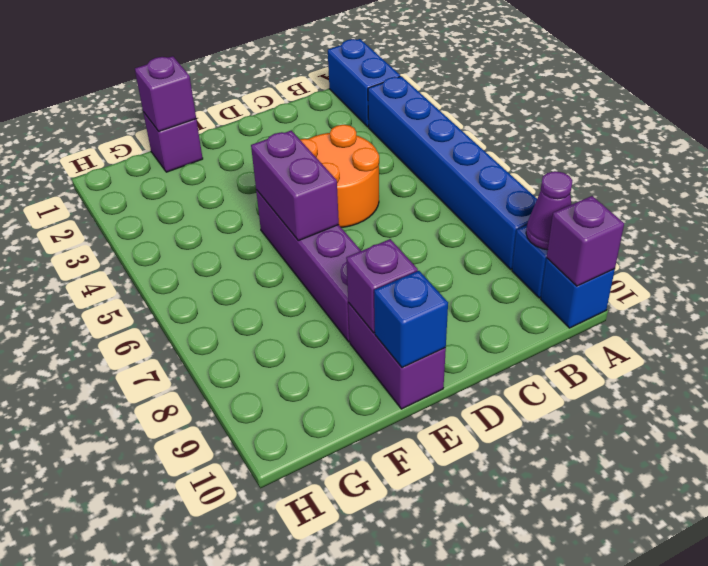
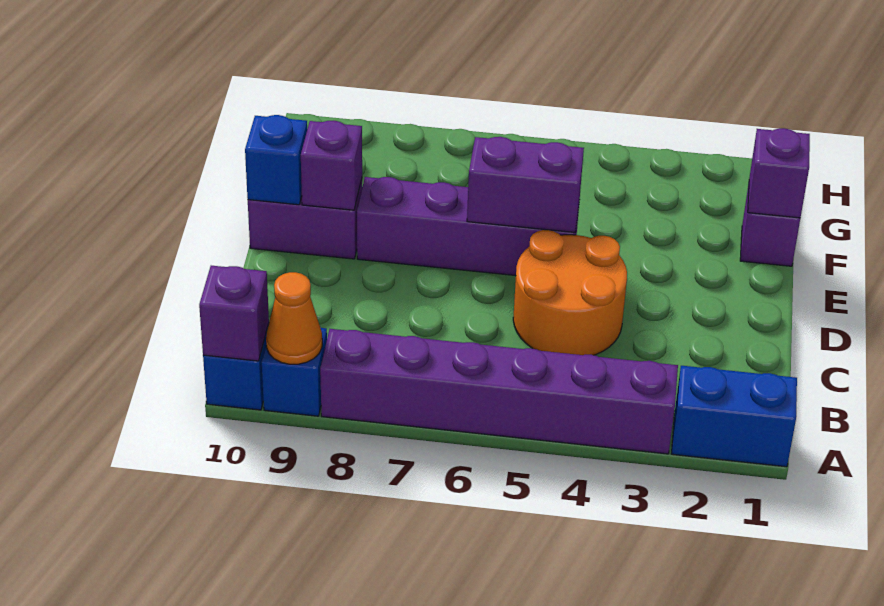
blue 1x6 brick [368,76,537,269] -> purple 1x6 brick [320,329,678,454]
purple 1x1 cone [526,171,572,250] -> orange 1x1 cone [266,272,322,364]

